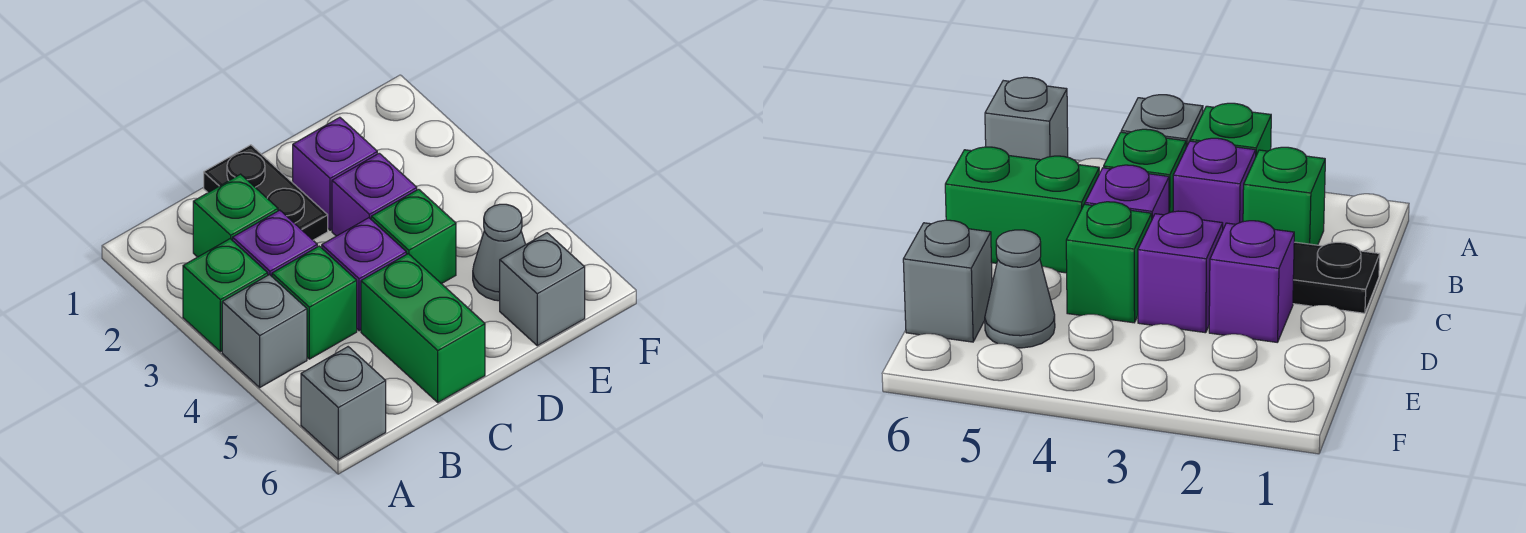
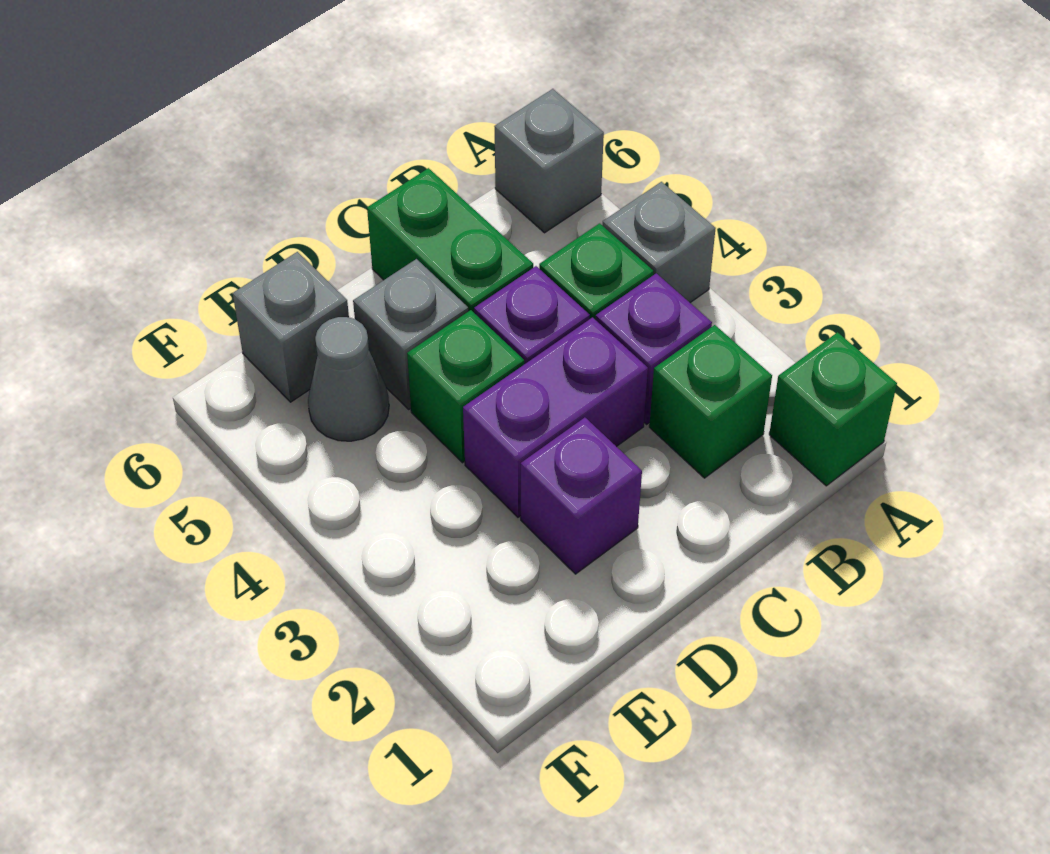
green 1x1 brick [183,239,268,352] -> green 1x1 brick moved to [769,332,897,486]
black 1x2 plate [204,145,328,240] -> none
purple 1x1 brick [332,153,417,236] -> purple 1x2 brick [463,317,648,517]
none -> grey 1x1 brick [353,259,468,409]

